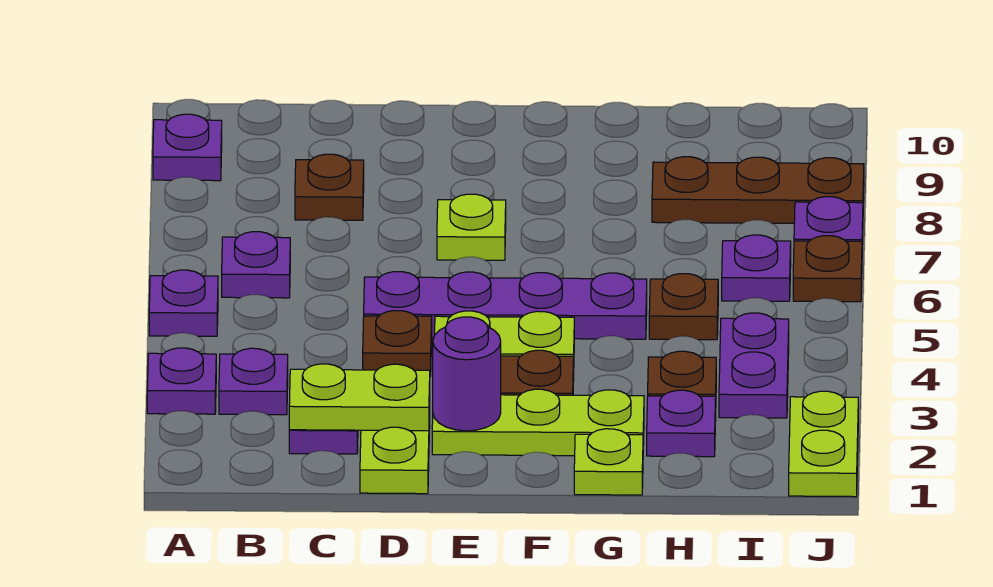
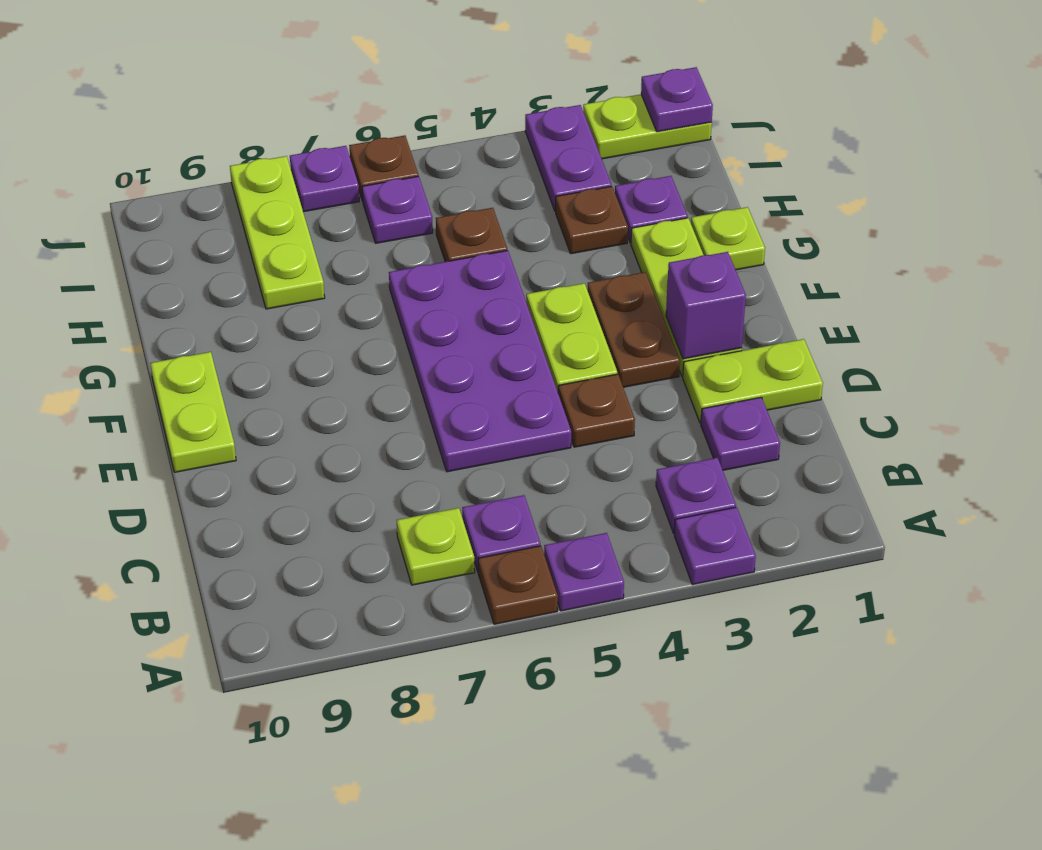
purple 1x1 plate [153,114,222,181] -> purple 1x1 plate moved to [641,67,713,132]
lime 1x2 plate [289,364,430,431] -> lime 1x2 plate moved to [150,352,236,472]
brown 1x1 plate [295,154,364,220] -> brown 1x1 plate moved to [478,546,558,624]
purple 1x4 plate [364,272,647,339] -> purple 2x4 plate [389,250,571,472]
purple 1x1 round brick [433,317,501,431] -> purple 1x1 brick [666,252,746,359]
lime 1x1 plate [437,194,506,260] -> lime 1x1 plate moved to [397,508,475,585]
brown 1x3 plate [652,157,864,223] -> lime 1x3 plate [230,156,325,309]
purple 1x2 plate [719,313,789,418] -> purple 1x2 plate turned to [525,105,611,211]

